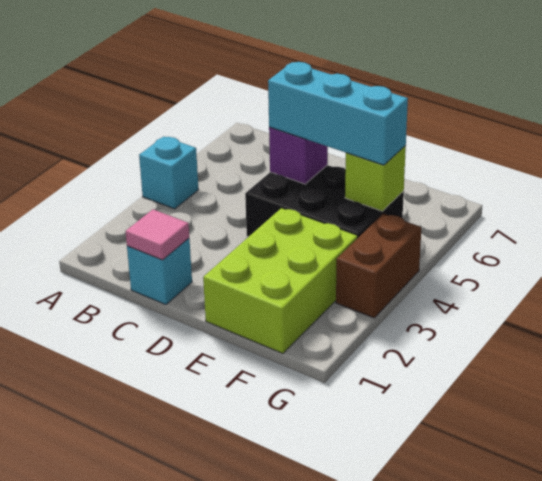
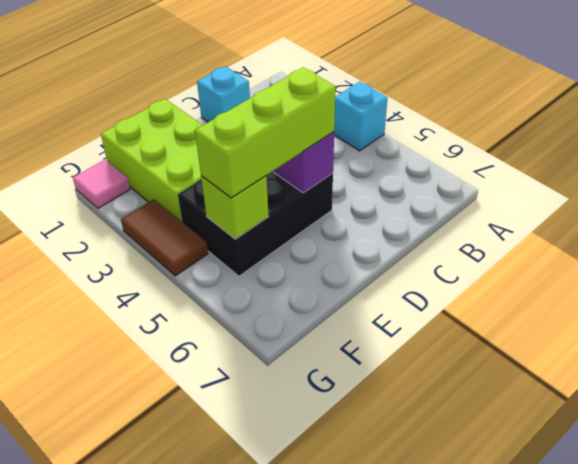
pink 1x1 tile [126,209,189,260] -> pink 1x1 tile moved to [73,160,130,208]
cyan 1x3 brick [268,62,408,165] -> lime 1x3 brick [195,68,336,198]
brown 1x2 brick [336,214,422,318] -> brown 1x2 tile [121,199,208,276]

